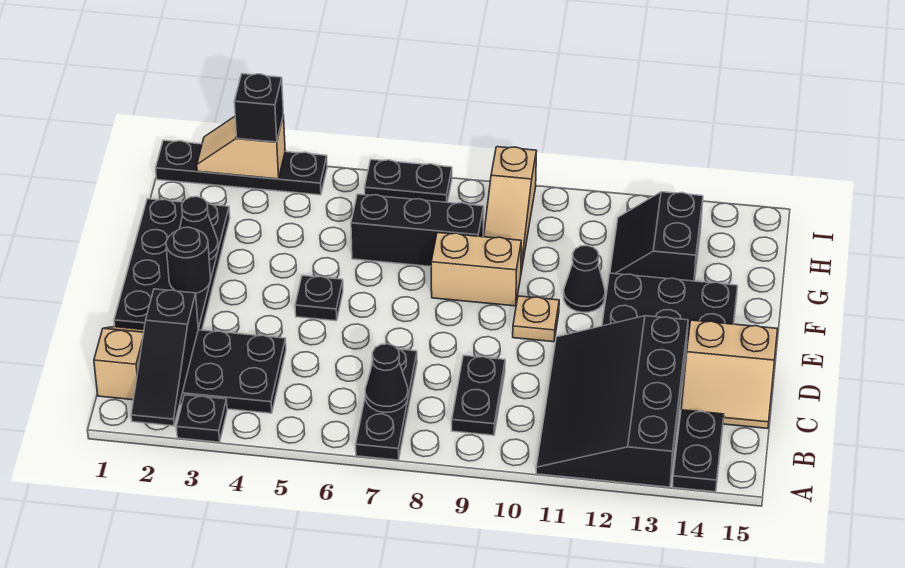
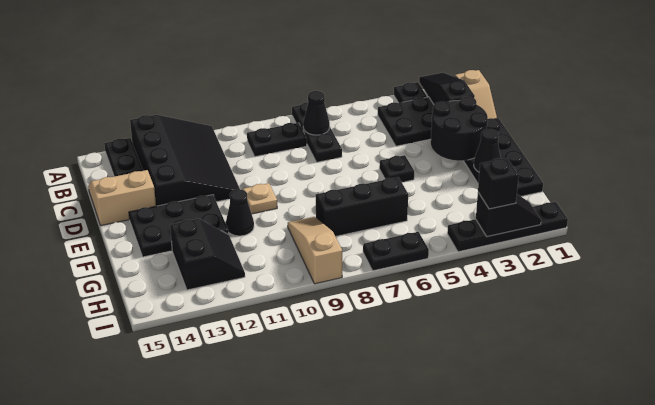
black 1x2 plate [452,355,505,435] -> black 1x2 plate turned to [247,123,307,157]
black 1x1 round brick [166,227,210,293] -> black 2x2 round brick [431,97,488,161]
tan 1x2 brick [431,232,521,306] -> none
tan 1x2 slope [197,115,285,179] -> black 1x2 slope [476,193,541,237]

